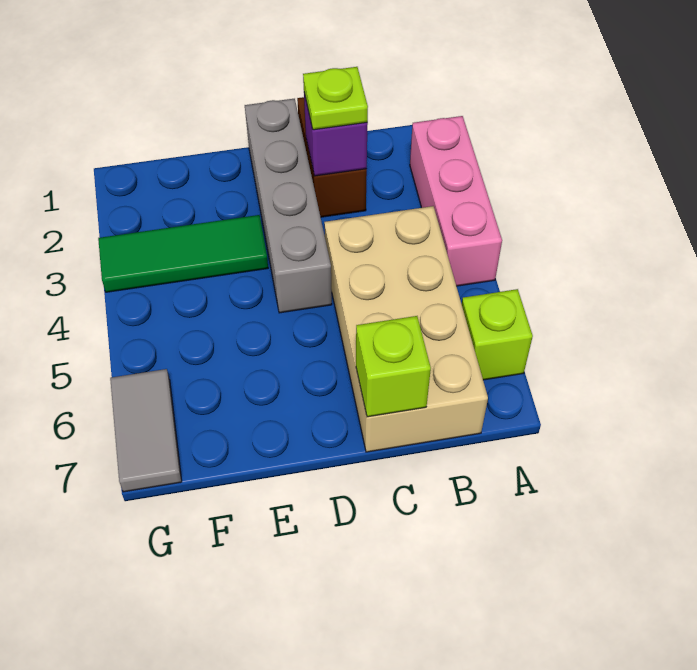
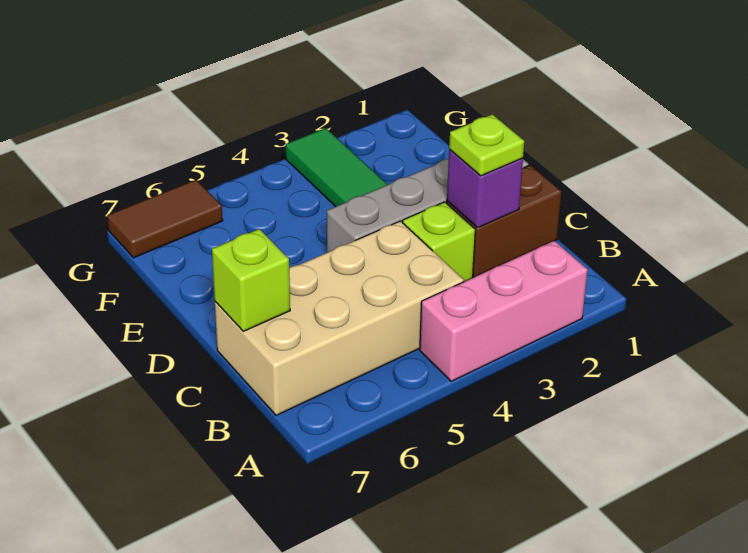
lime 1x1 brick [462,289,533,380] -> lime 1x1 brick moved to [403,202,475,282]
grey 1x2 tile [110,369,182,492] -> brown 1x2 tile [107,180,223,258]

